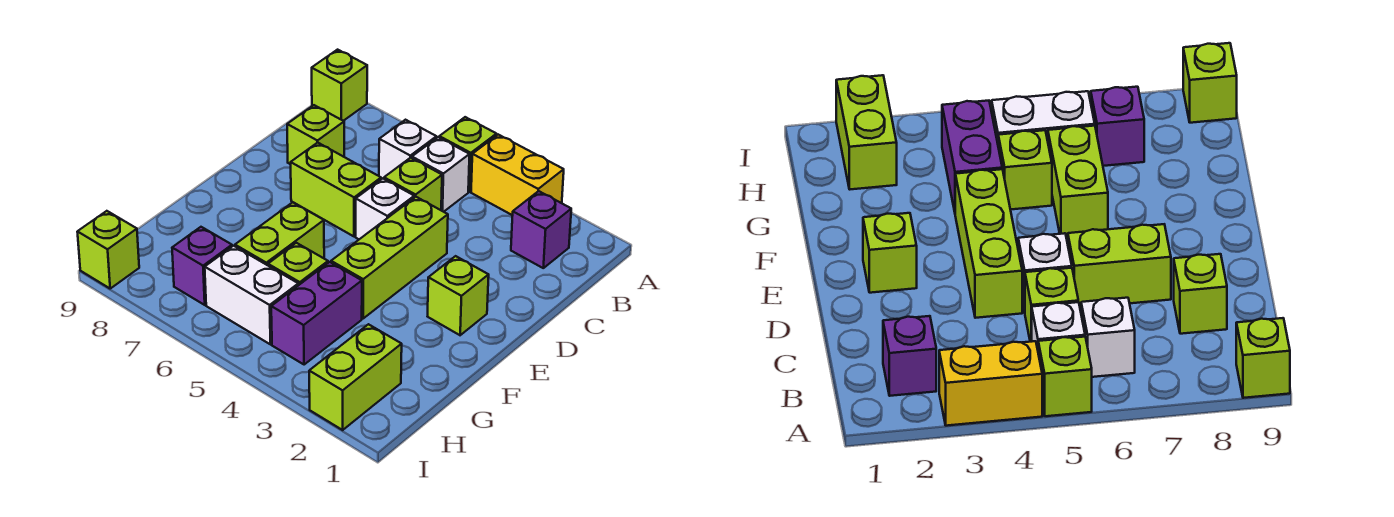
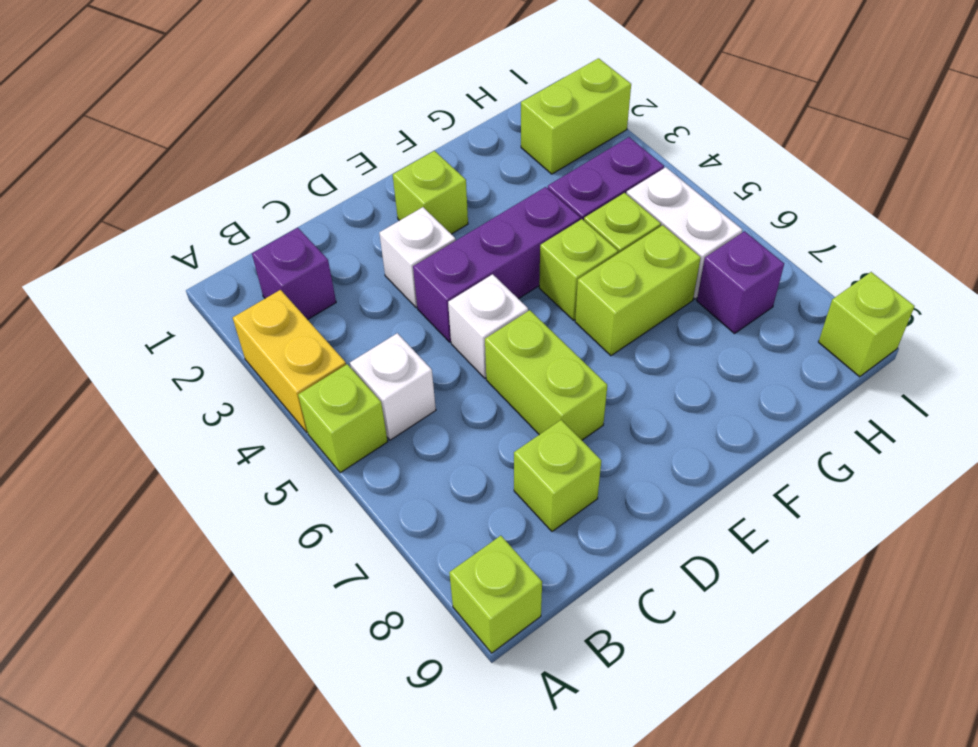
white 1x1 brick [379,120,437,179] -> white 1x1 brick moved to [379,207,456,307]
lime 1x1 brick [384,158,442,210] -> lime 1x1 brick moved to [539,219,618,320]
lime 1x3 brick [331,197,448,318] -> purple 1x3 brick [413,187,580,342]

